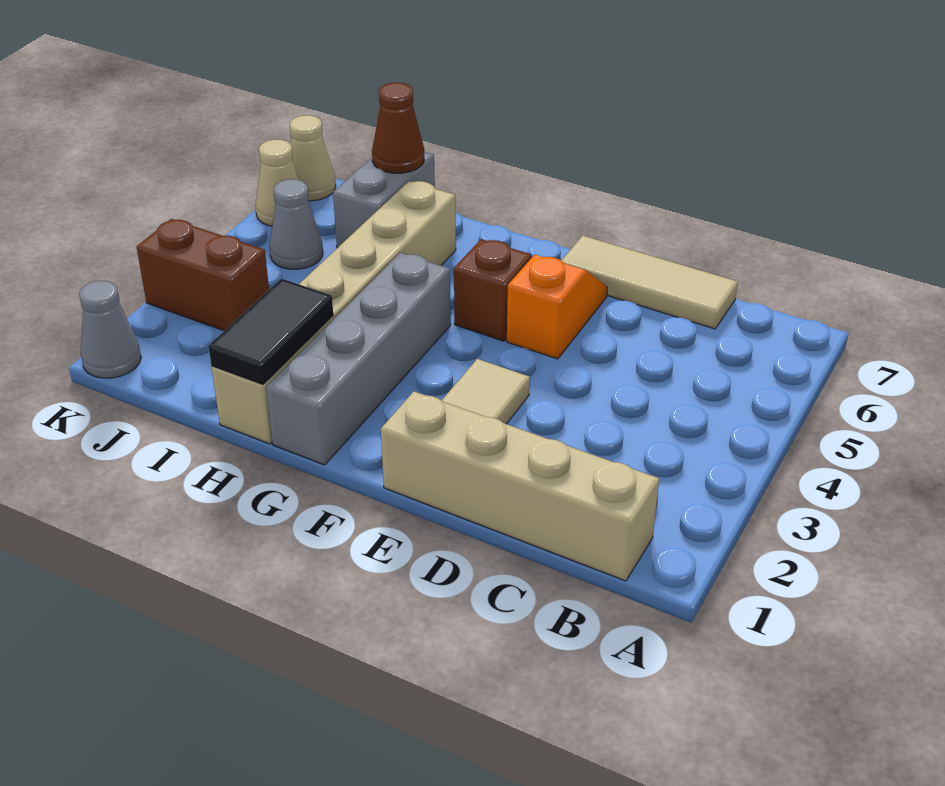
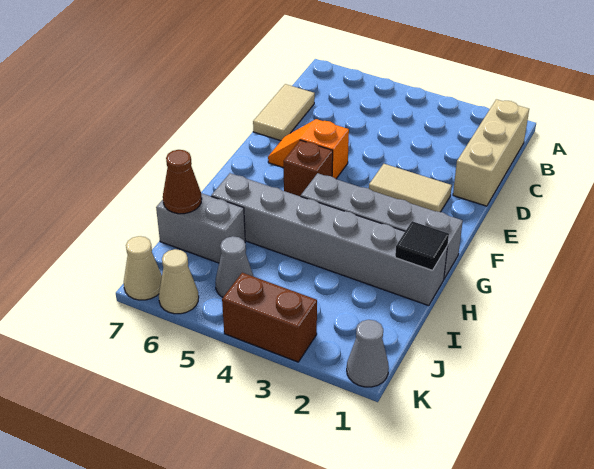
tan 1x4 brick [381,391,659,581] -> tan 1x3 brick [453,99,529,206]
tan 1x3 tile [561,236,738,329] -> tan 1x2 tile [253,84,315,141]
tan 1x6 brick [211,181,456,444] -> grey 1x6 brick [211,173,448,306]
black 1x2 tile [208,279,333,384] -> black 1x1 tile [395,221,449,270]
brown 1x2 brick [137,219,269,331] -> brown 1x2 brick turned to [222,273,317,362]

